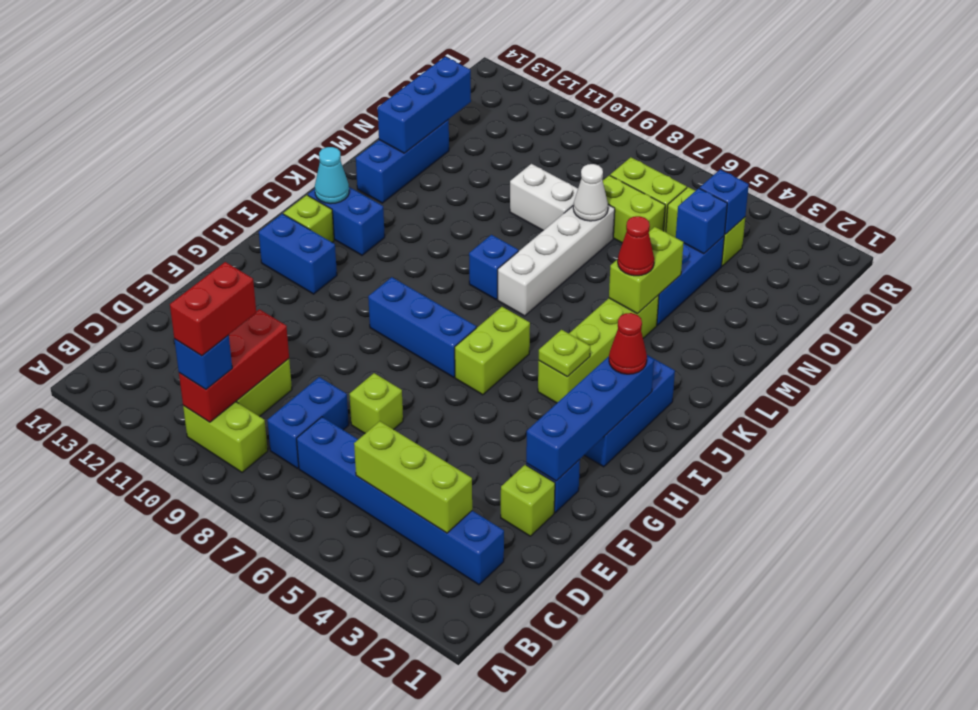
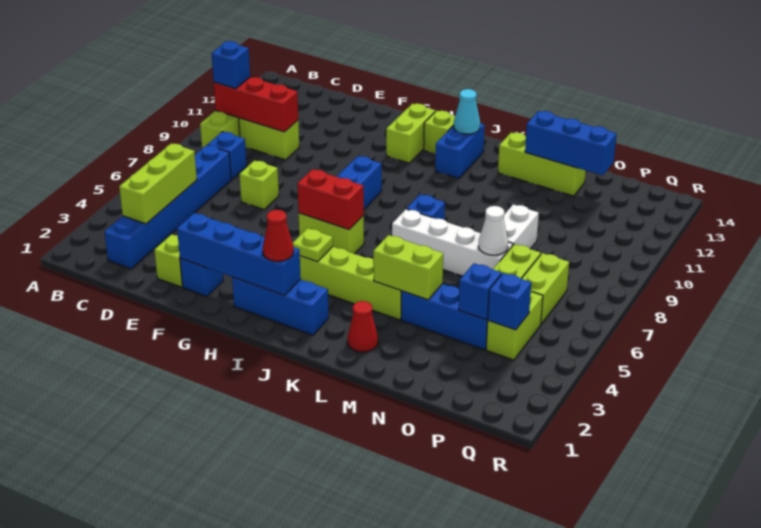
red 1x2 brick [170,262,256,356] -> red 1x2 brick moved to [297,169,364,230]
blue 1x2 brick [267,377,349,468] -> blue 1x1 brick [208,132,247,179]
blue 1x2 brick [259,214,337,294] -> lime 1x2 brick [386,104,435,163]
red 1x1 cone [618,216,654,276] -> red 1x1 cone moved to [348,301,378,352]
blue 1x3 brick [356,120,449,203] -> lime 1x3 brick [498,132,586,196]

